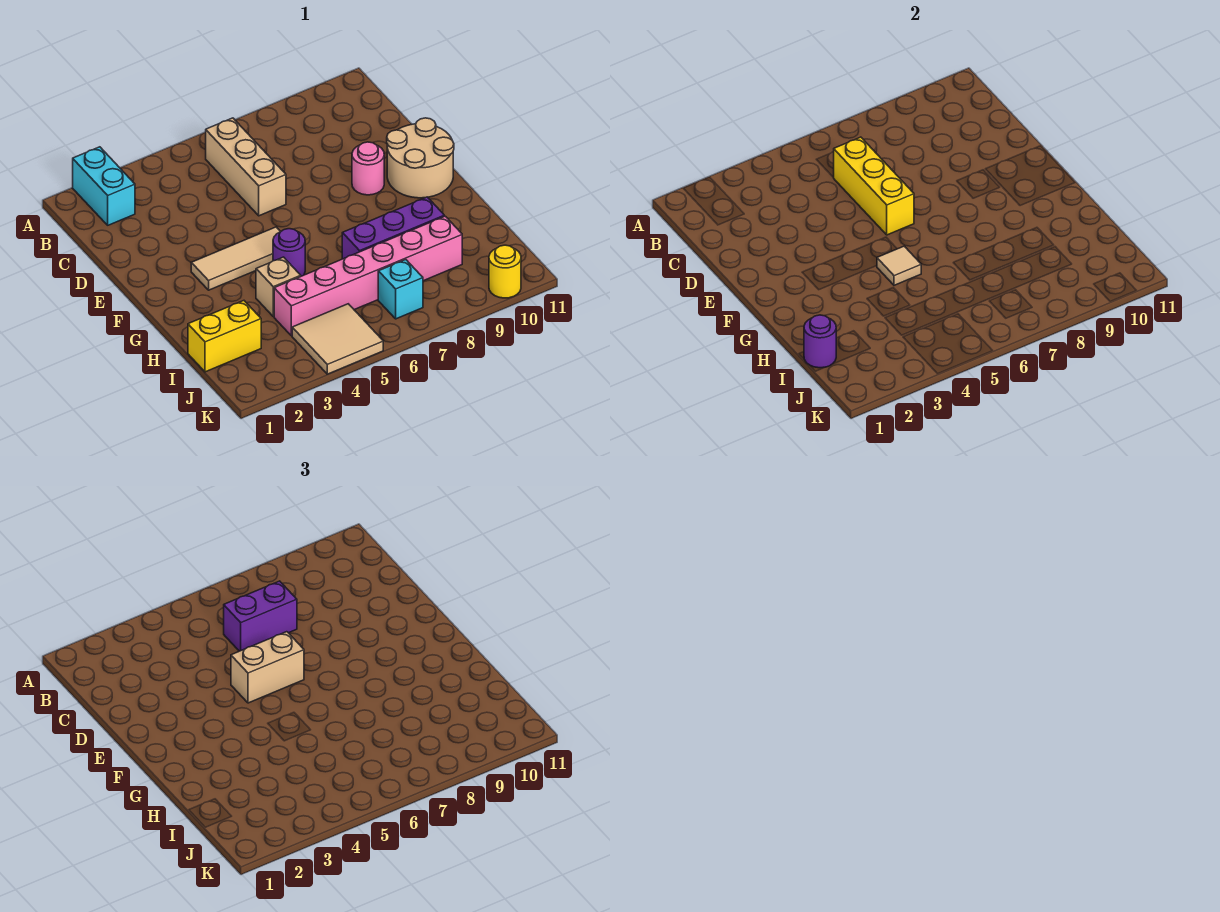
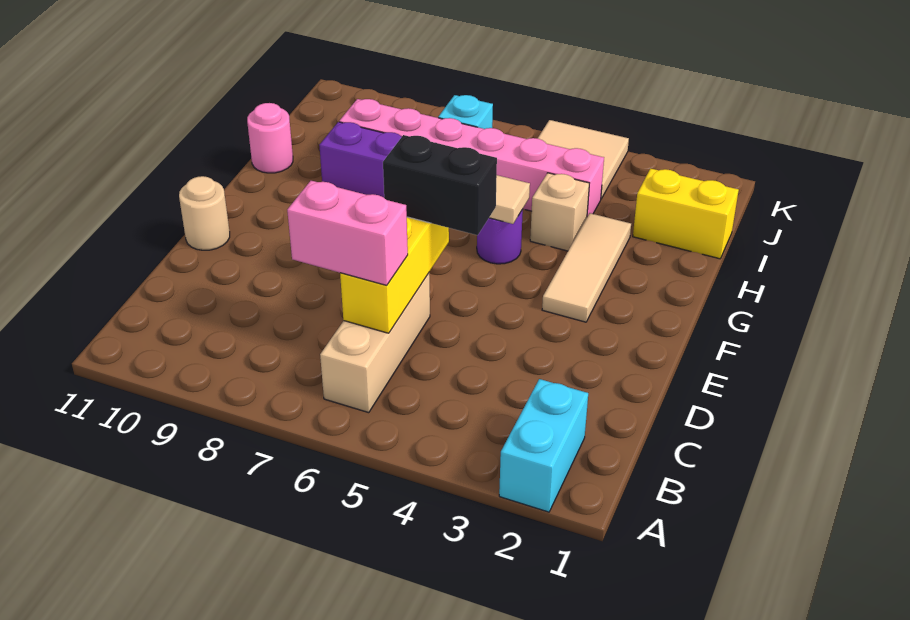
purple 1x2 brick [224,581,297,651] -> pink 1x2 brick [287,181,408,285]
tan 1x2 brick [231,632,304,703] -> black 1x2 brick [383,135,497,235]
pink 1x1 round brick [352,142,384,195] -> pink 1x1 round brick moved to [247,103,293,173]
tan 2x2 round brick [387,118,454,198] -> tan 1x1 round brick [179,176,230,250]
tan 1x3 tile [191,227,281,290] -> tan 1x3 tile turned to [542,213,631,322]
purple 1x1 round brick [804,315,836,368] -> none
yellow 1x1 round brick [489,245,521,298] -> none

